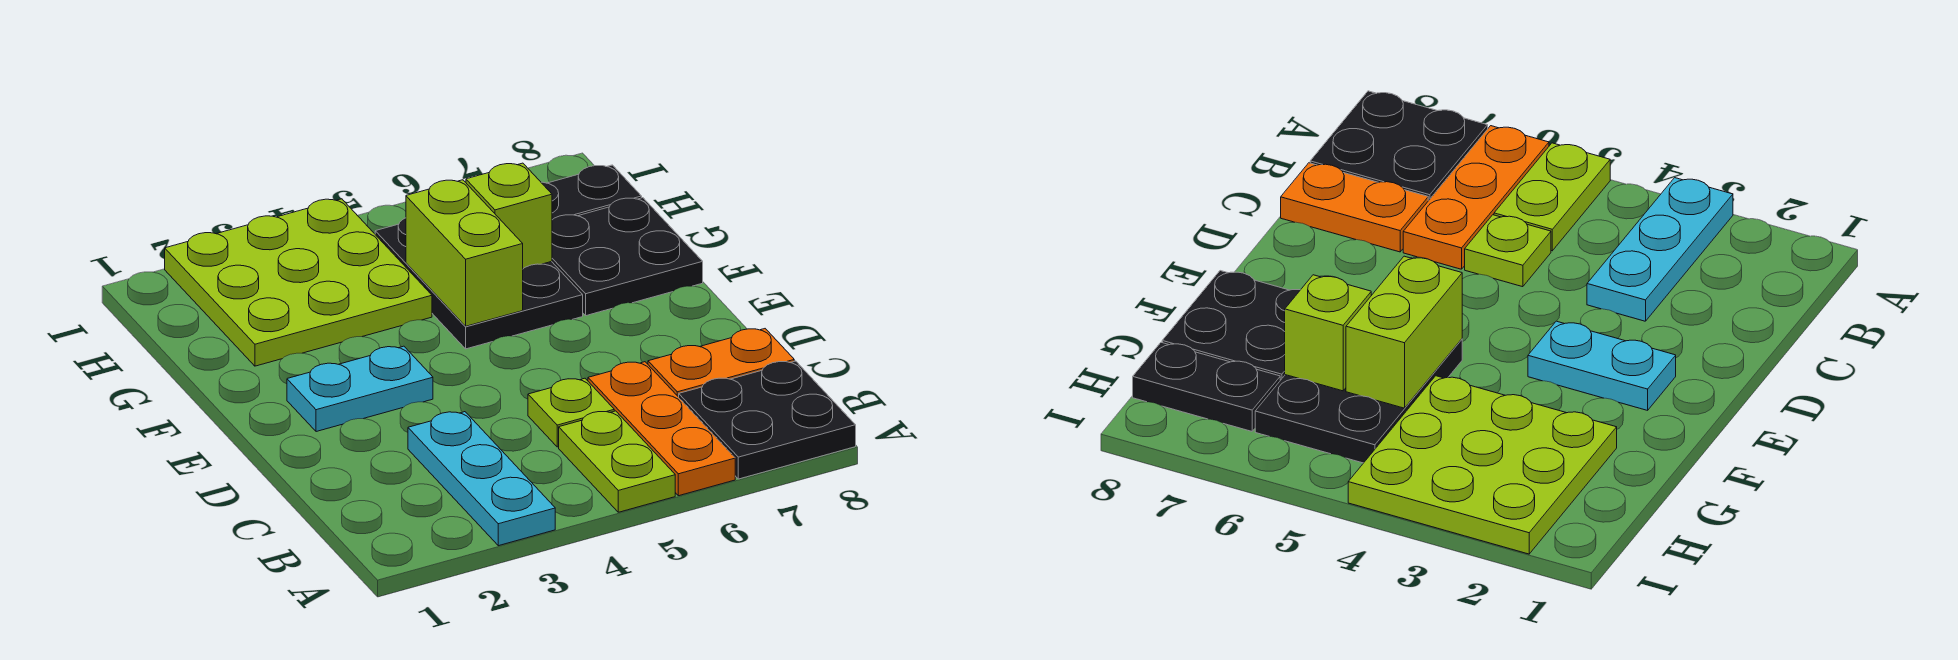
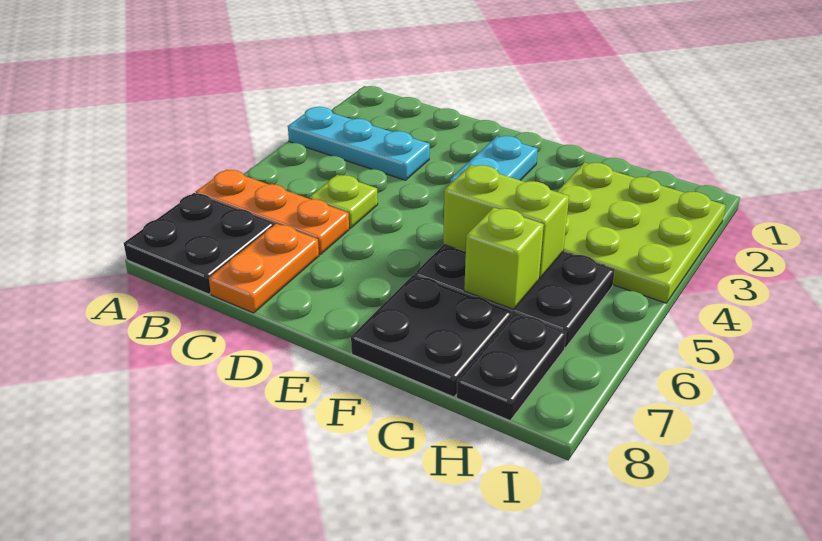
lime 1x2 plate [559,411,675,512] -> none

